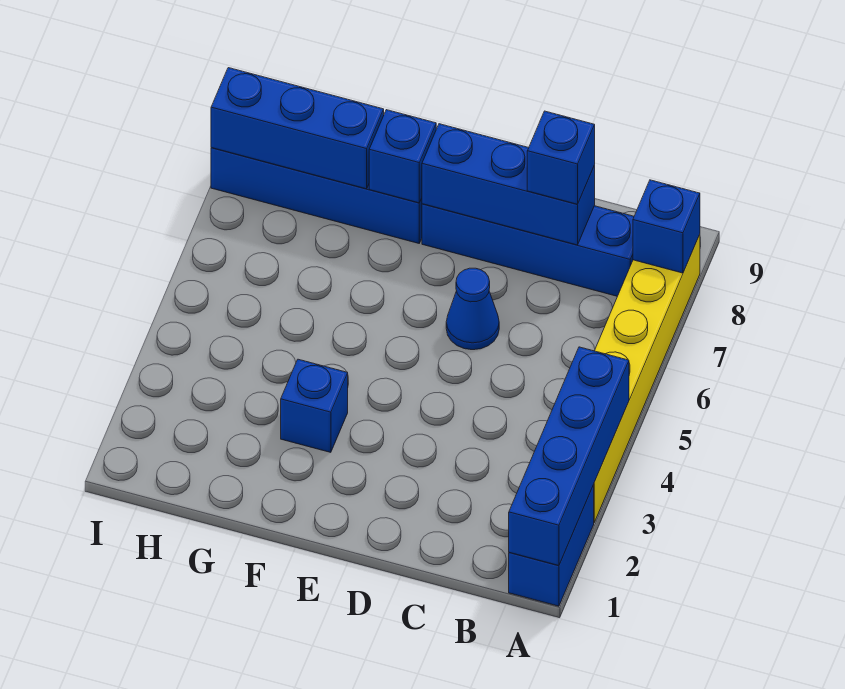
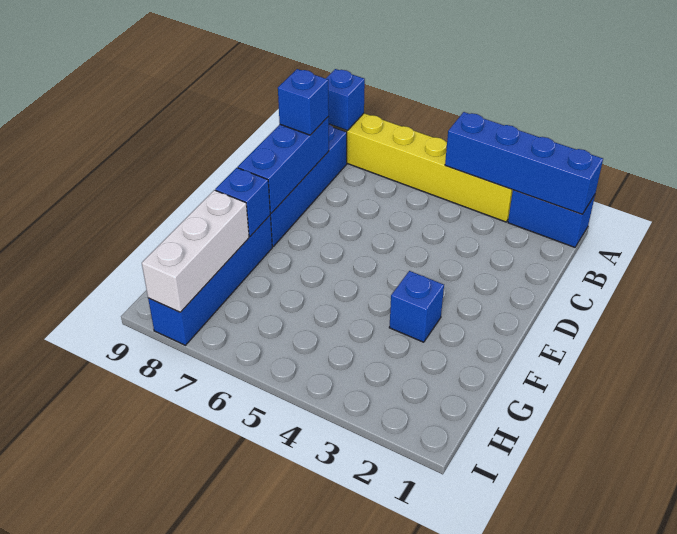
blue 1x1 cone [446,268,499,350] -> none
blue 1x3 brick [211,68,384,189] -> white 1x3 brick [142,190,249,312]

